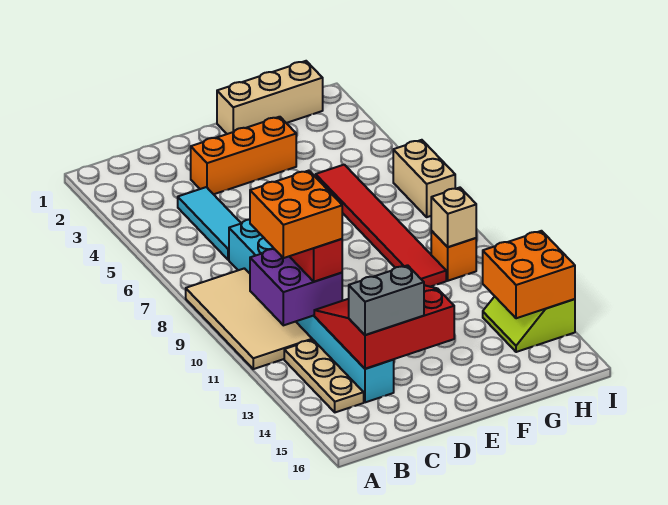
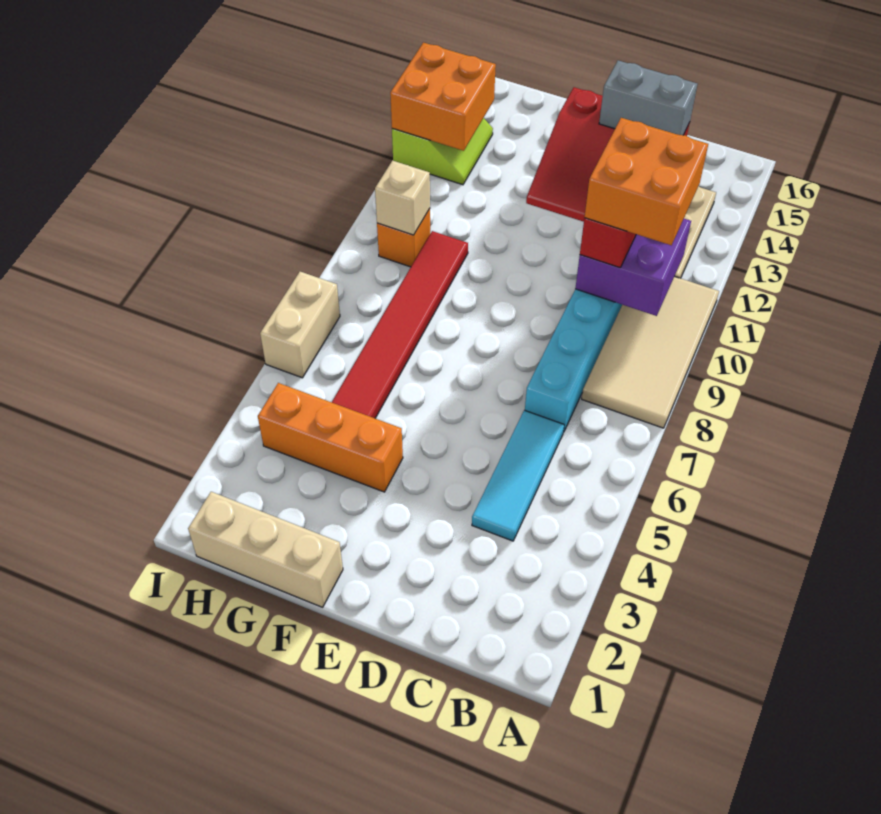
orange 1x3 brick [191,117,296,194] -> orange 1x3 brick moved to [258,383,403,492]

